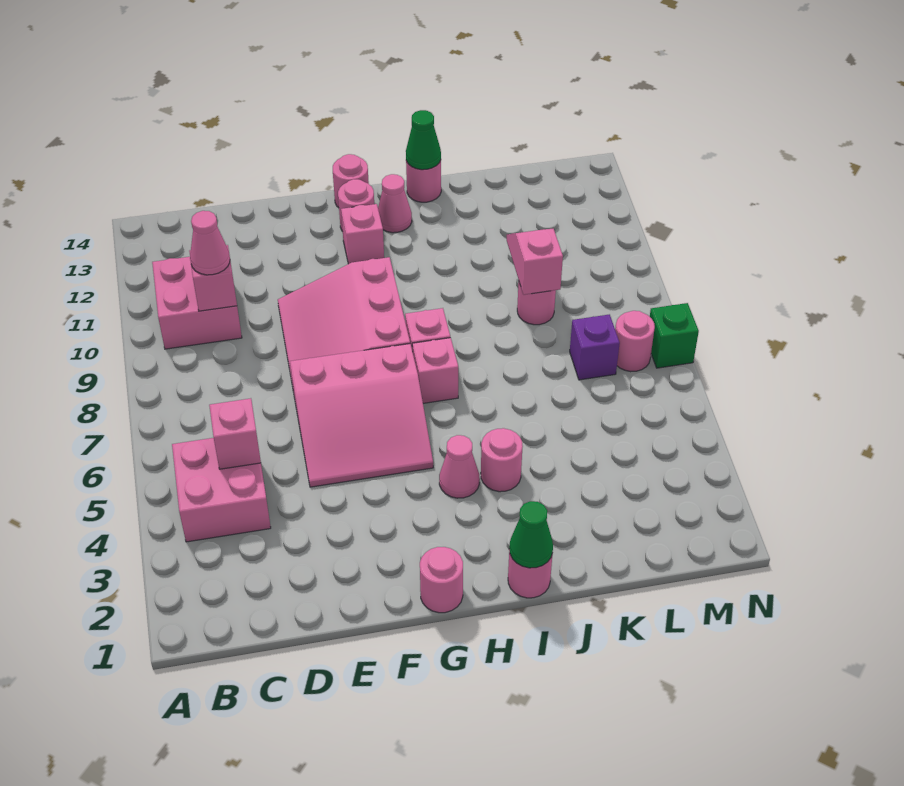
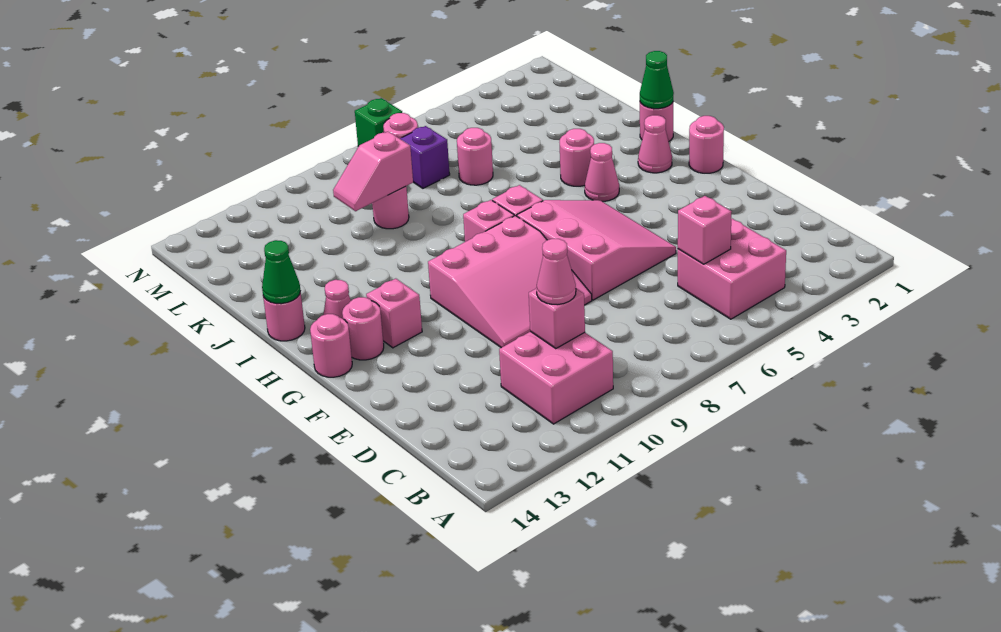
none -> pink 1x1 cone [638,115,672,173]
none -> pink 1x1 round brick [457,128,493,185]

